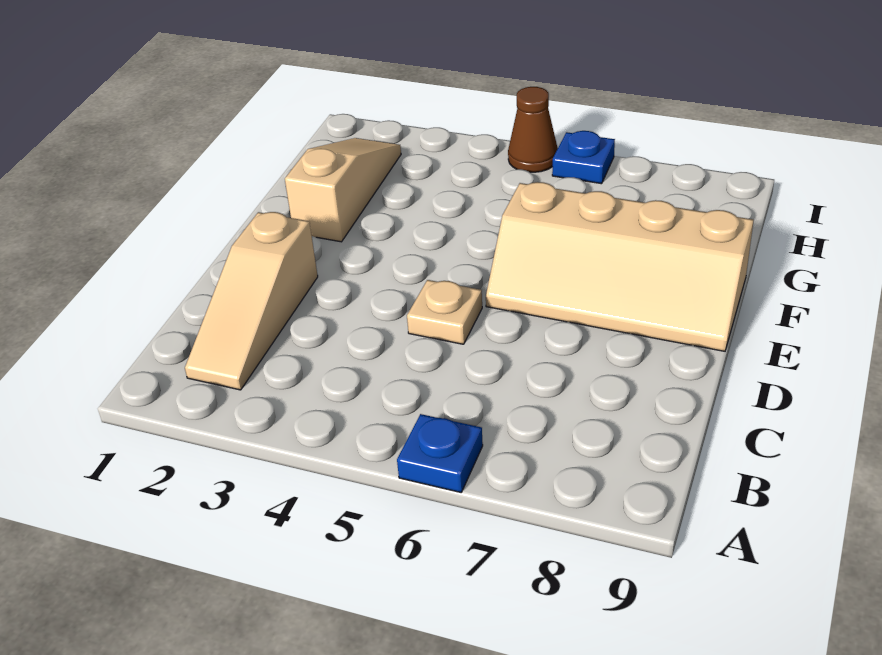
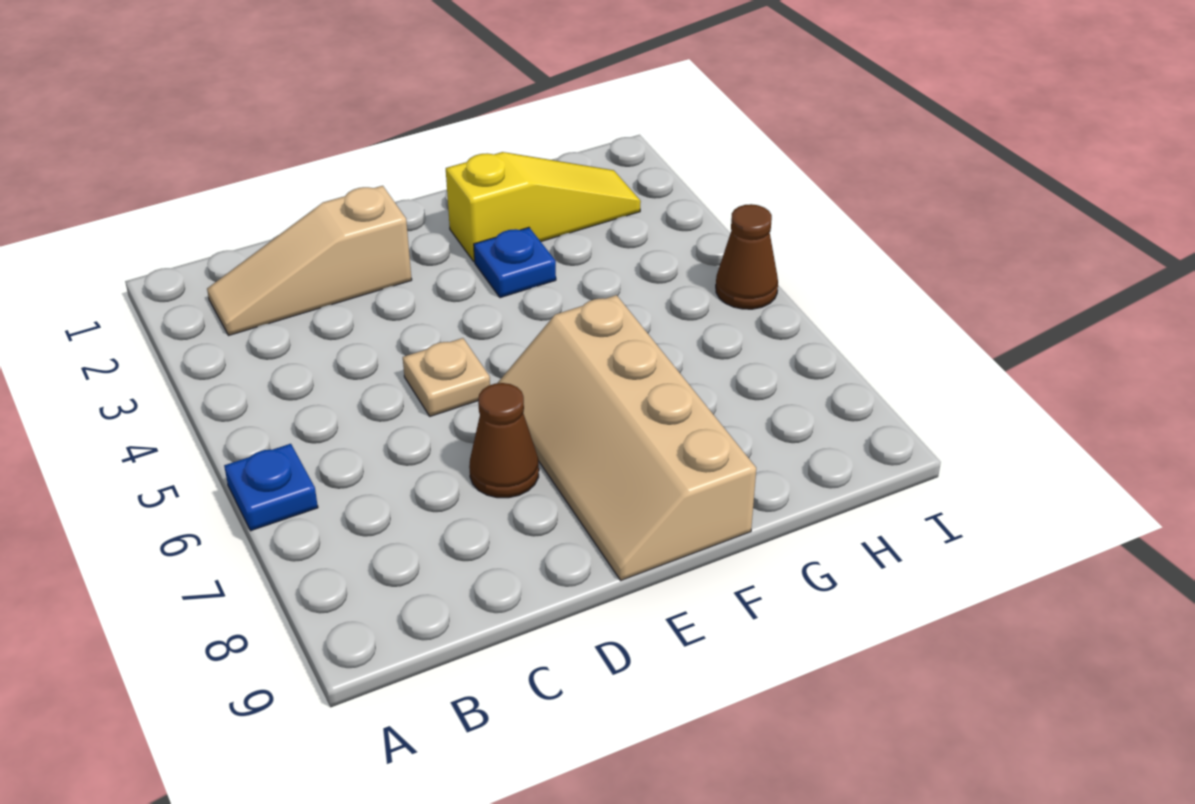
none -> brown 1x1 cone [469,383,539,498]
tan 1x3 slope [285,138,401,242] -> yellow 1x3 slope [446,152,641,262]
blue 1x1 plate [552,131,615,184] -> blue 1x1 plate moved to [474,227,556,298]

